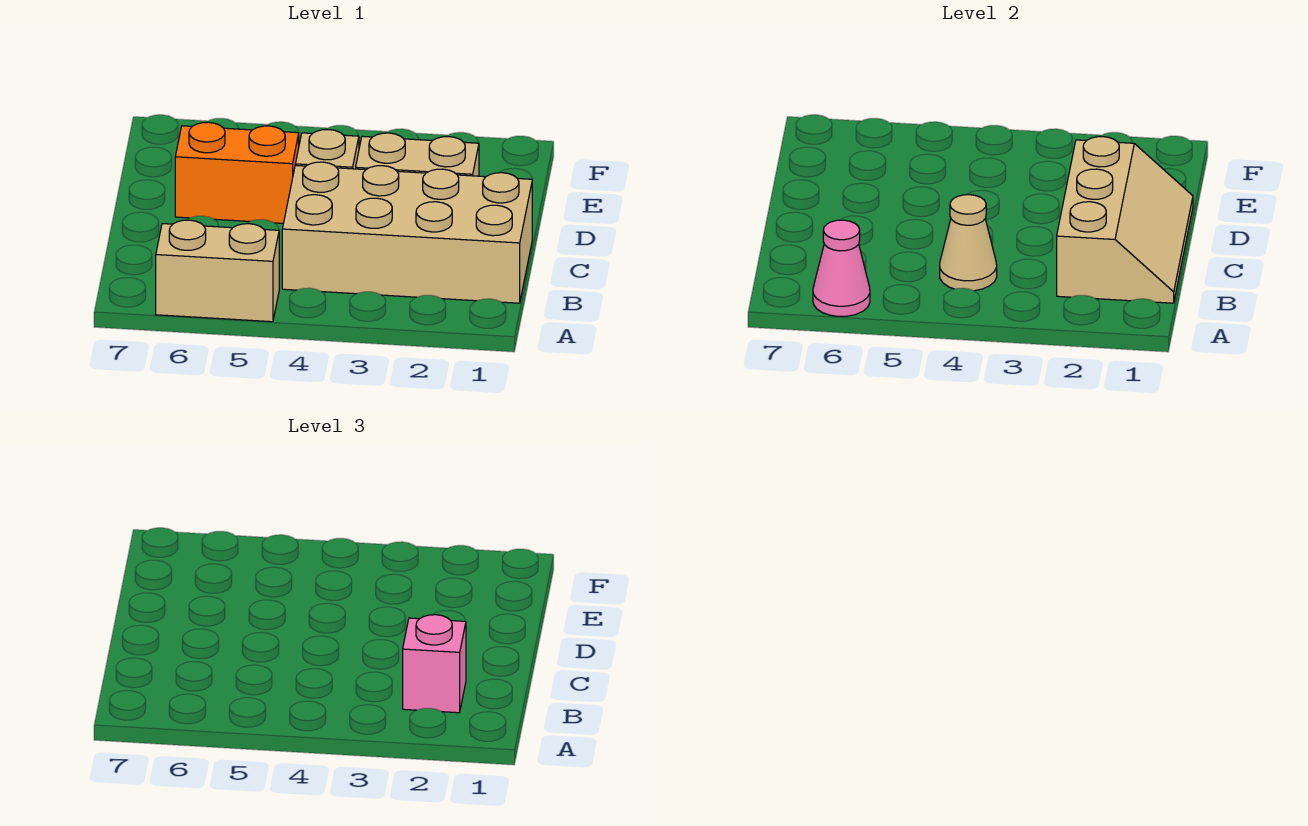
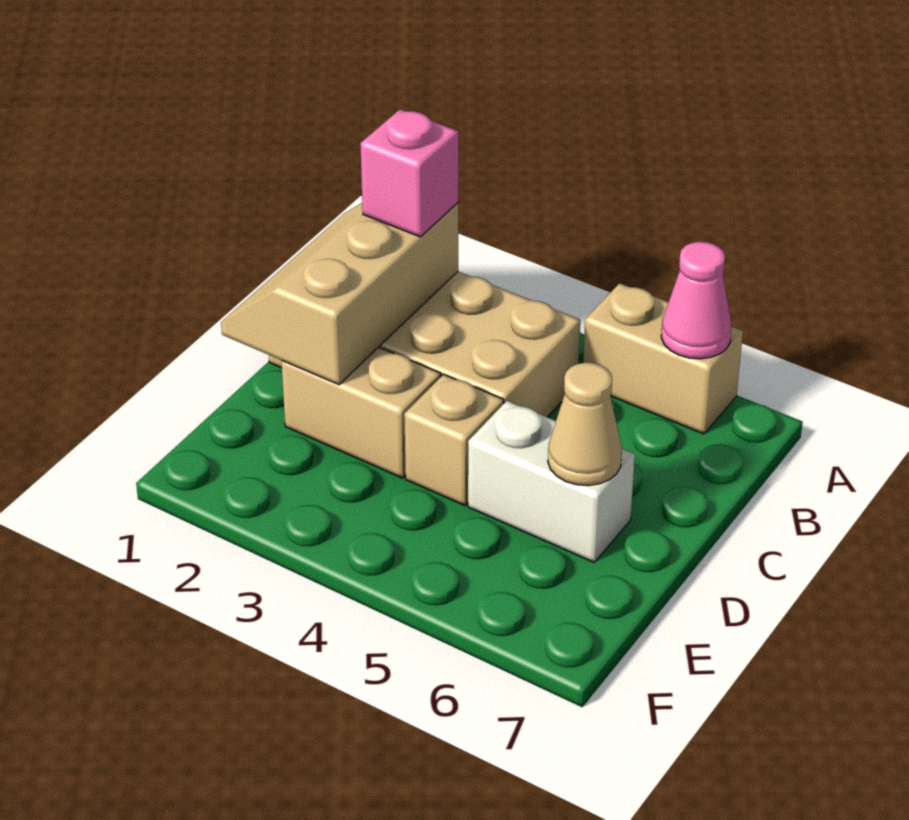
tan 1x1 cone [940,195,997,291] -> tan 1x1 cone moved to [548,363,622,486]
orange 1x2 brick [175,122,299,223] -> white 1x2 brick [468,401,635,562]

